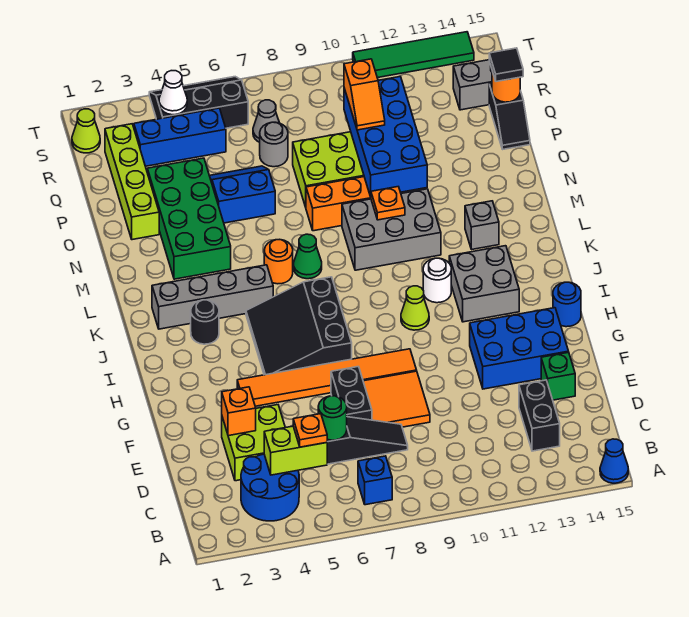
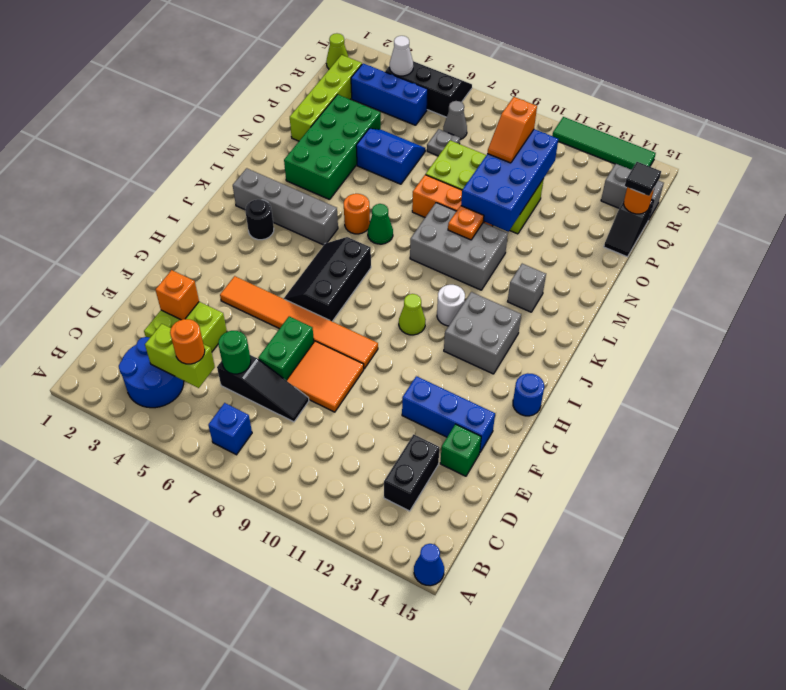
orange 1x1 plate [293,414,327,447] -> orange 1x1 round brick [170,319,205,364]
black 1x2 brick [331,367,372,420] -> green 1x2 brick [258,316,314,380]
blue 2x3 brick [470,308,569,389] -> blue 1x3 brick [402,376,495,452]
black 3x3 slope [246,277,352,375] -> black 2x3 slope [284,237,371,321]
grey 1x1 round brick [260,122,288,167] -> grey 1x1 plate [427,129,460,156]

